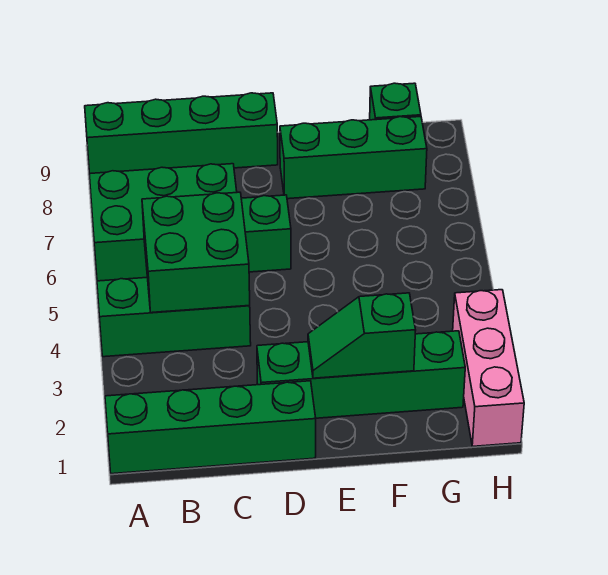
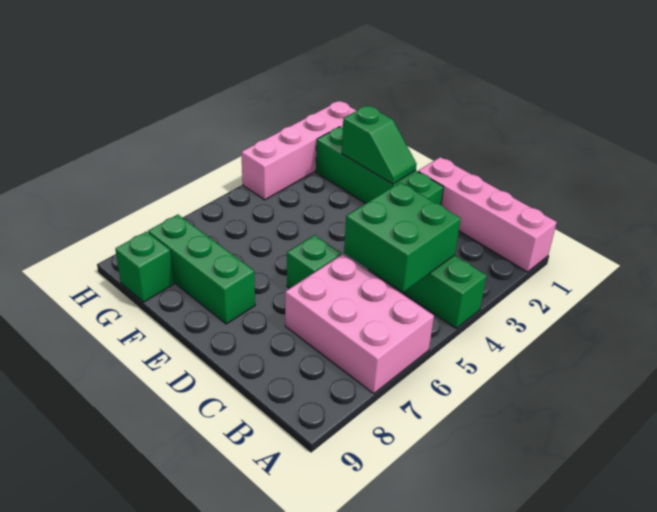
green 1x4 brick [105,381,316,474] -> pink 1x4 brick [418,157,557,272]
green 2x3 brick [89,164,237,281] -> pink 2x3 brick [285,254,434,394]
green 1x4 brick [85,93,278,173] -> none
pink 1x3 brick [453,290,524,446] -> pink 1x4 brick [241,101,357,200]

